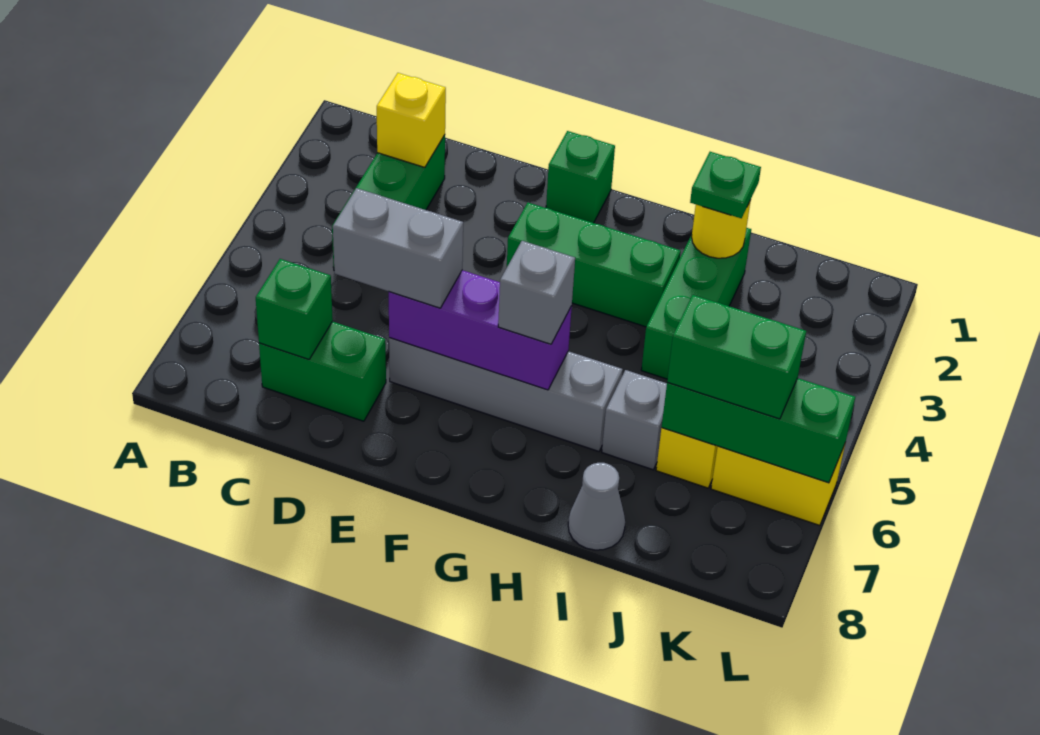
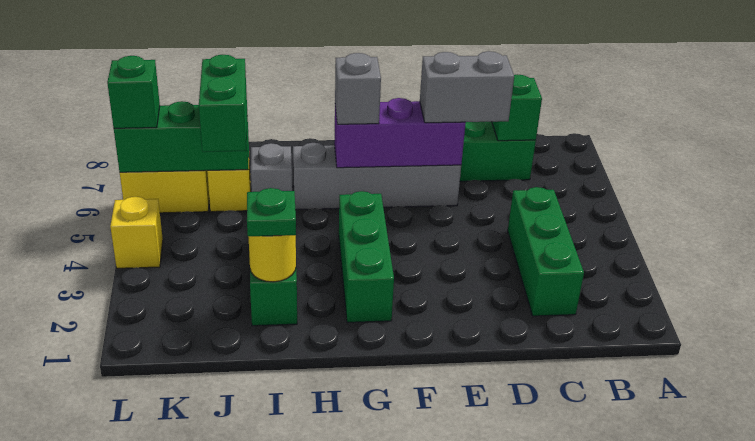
yellow 1x1 brick [377,73,446,167] -> yellow 1x1 brick moved to [110,197,163,268]
green 1x1 brick [546,131,615,223] -> green 1x1 brick moved to [107,56,160,128]
green 1x3 brick [507,203,681,327] -> green 1x3 brick turned to [339,191,394,322]
grey 1x1 cone [568,463,625,550] -> none
green 1x2 brick [667,295,806,419] -> green 1x2 brick turned to [199,55,247,152]

